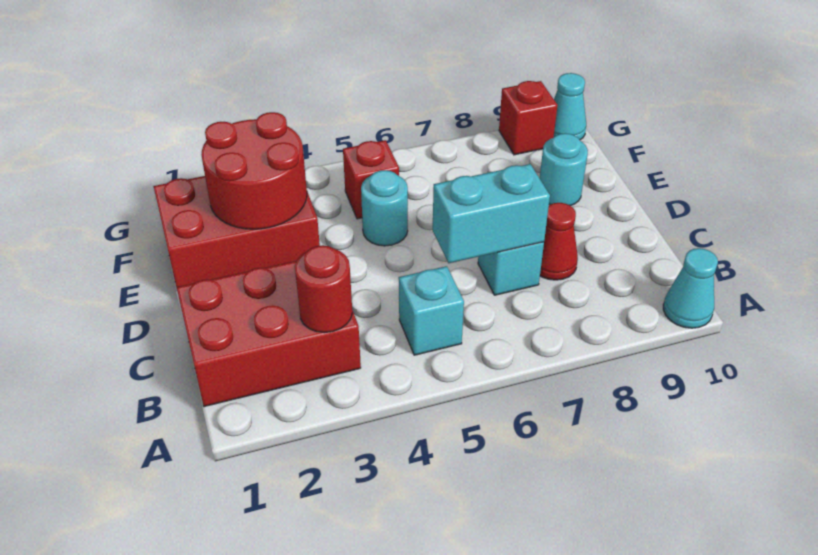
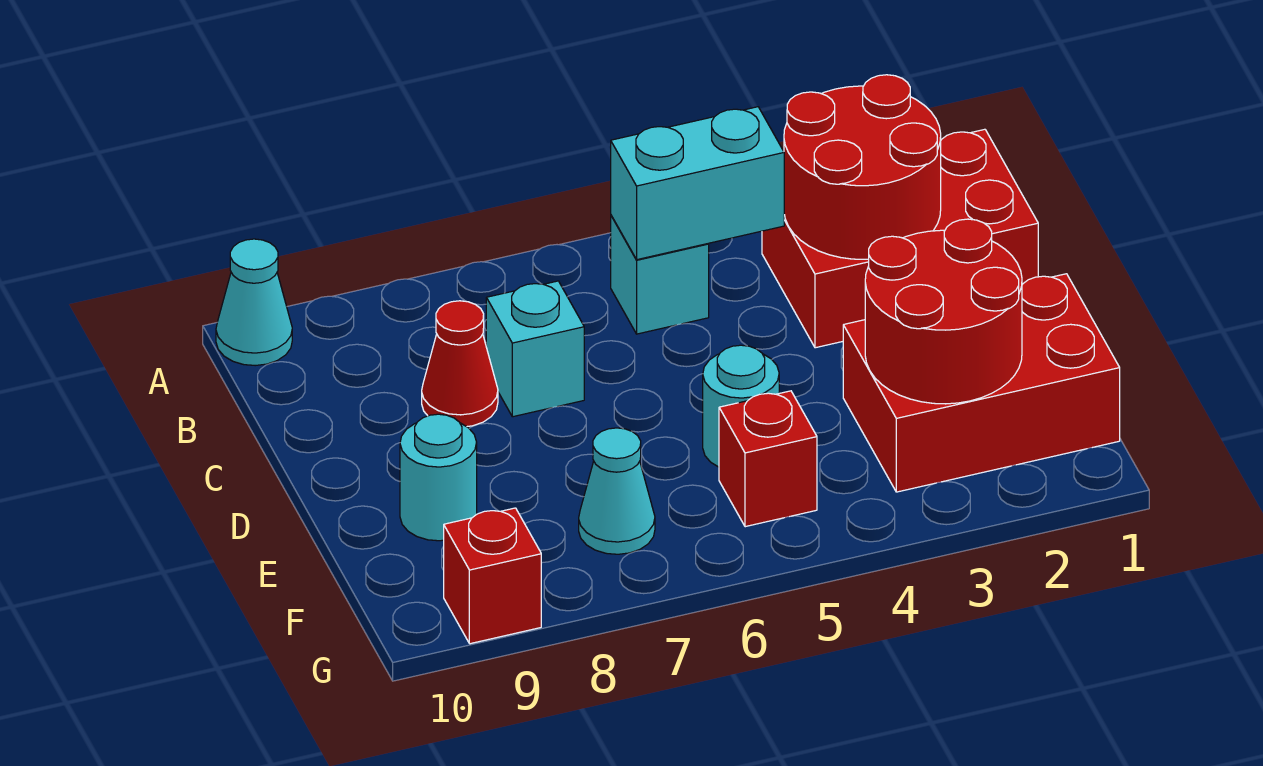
red 1x1 round brick [295,245,352,333] -> red 2x2 round brick [784,75,941,259]
cyan 1x2 brick [433,164,550,263] -> cyan 1x2 brick moved to [611,107,784,260]
cyan 1x1 cone [554,73,586,140] -> cyan 1x1 cone moved to [579,428,655,554]

